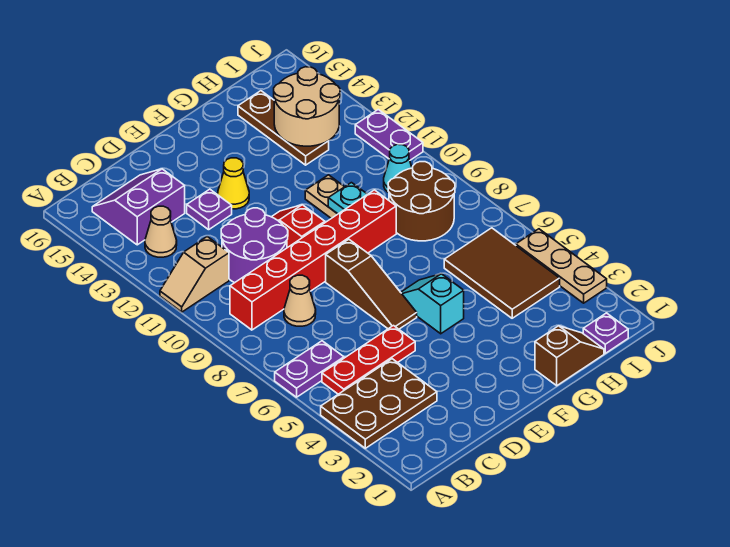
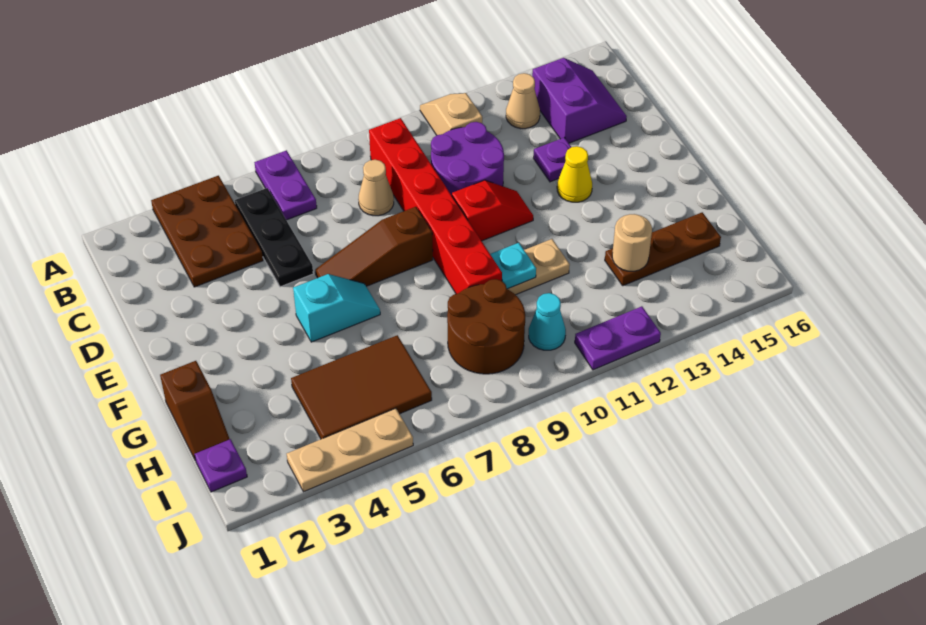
red 1x3 plate [322,326,415,394] -> black 1x3 plate [235,188,313,287]
tan 2x2 round brick [274,67,340,146] -> tan 1x1 round brick [612,214,652,271]

